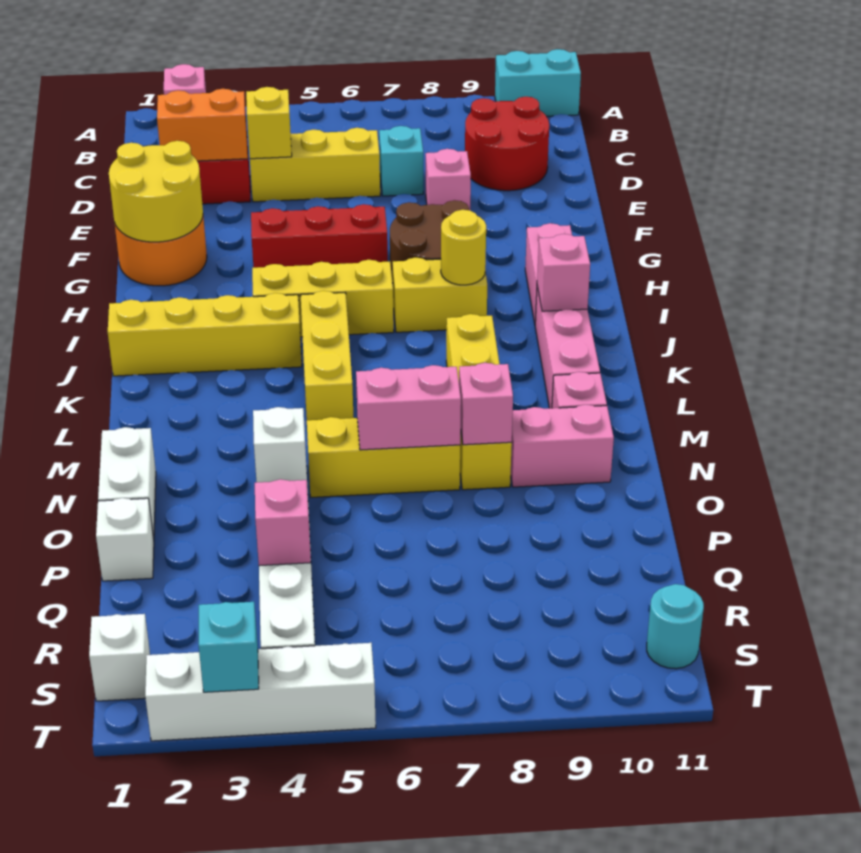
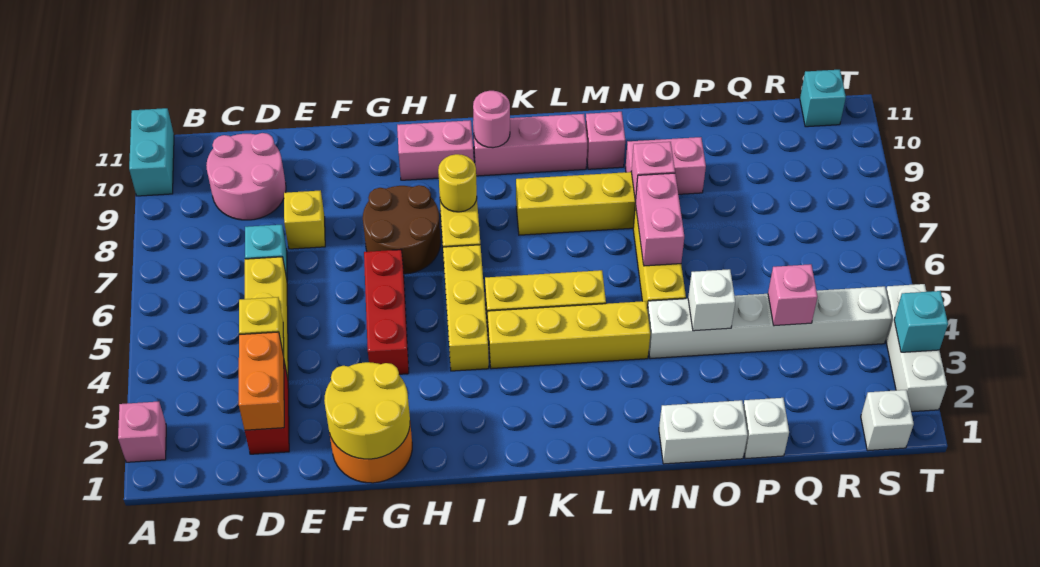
red 2x2 round brick [465,97,549,191] -> pink 2x2 round brick [206,133,286,220]
pink 1x1 brick [426,149,471,210] -> yellow 1x1 brick [284,190,325,249]
yellow 1x4 brick [108,293,302,376] -> yellow 1x4 brick turned to [488,301,650,369]
pink 1x1 brick [537,234,590,311] -> pink 1x1 round brick [473,91,510,148]
pink 1x2 brick [511,405,614,487] -> pink 1x2 brick turned to [626,137,706,194]
cyan 1x1 round brick [647,584,704,669] -> cyan 1x1 brick [800,70,846,127]
white 1x4 brick [145,643,376,741] -> white 1x3 brick [886,284,947,412]

